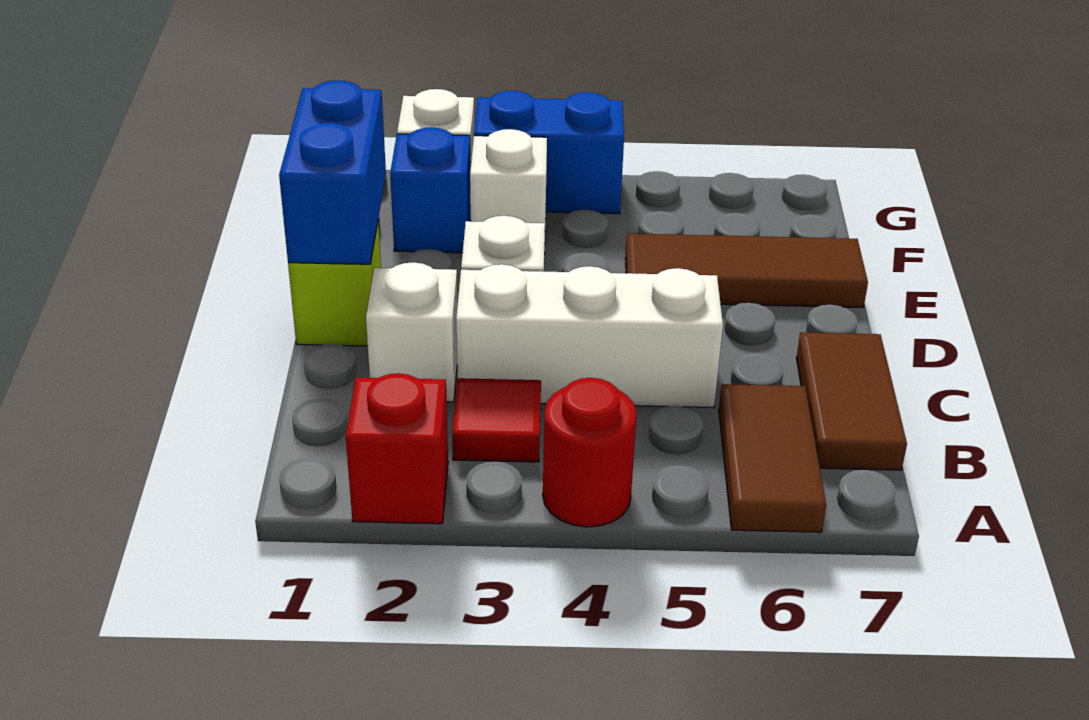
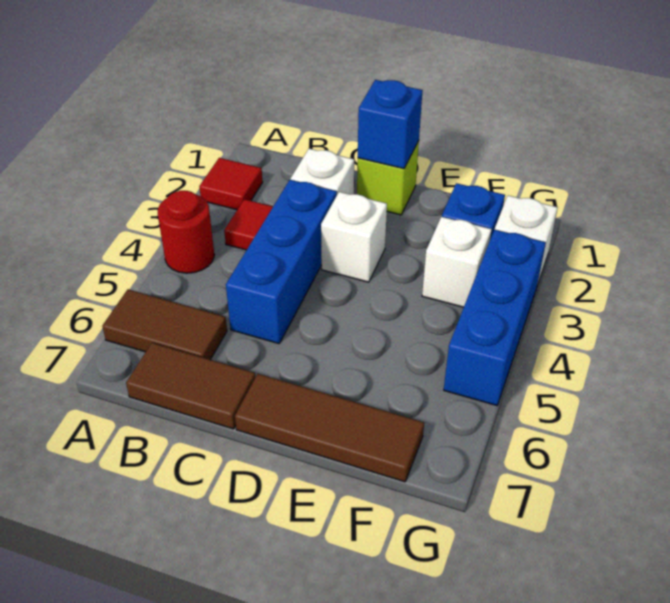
red 1x1 brick [346,373,448,524] -> red 1x1 tile [199,158,263,210]
white 1x3 brick [456,264,723,408] -> blue 1x3 brick [226,180,337,344]
blue 1x2 brick [279,81,386,264] -> blue 1x1 brick [358,80,423,169]
brown 1x3 tile [625,234,868,308] -> brown 1x3 tile turned to [235,374,424,482]
blue 1x2 brick [474,91,624,214] -> blue 1x3 brick [444,230,546,406]

